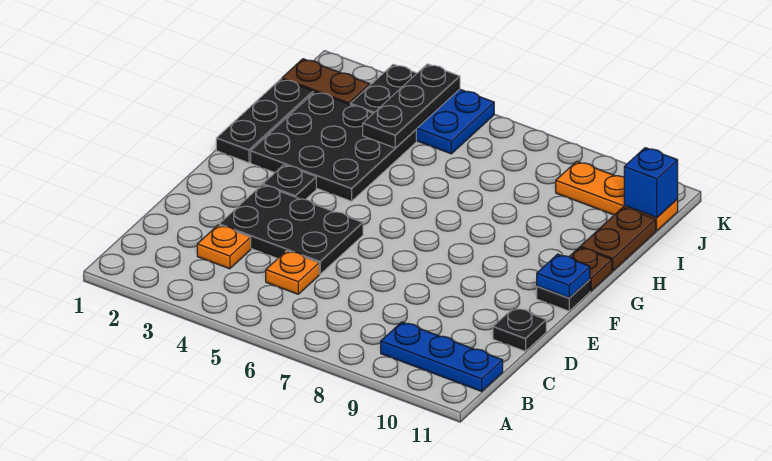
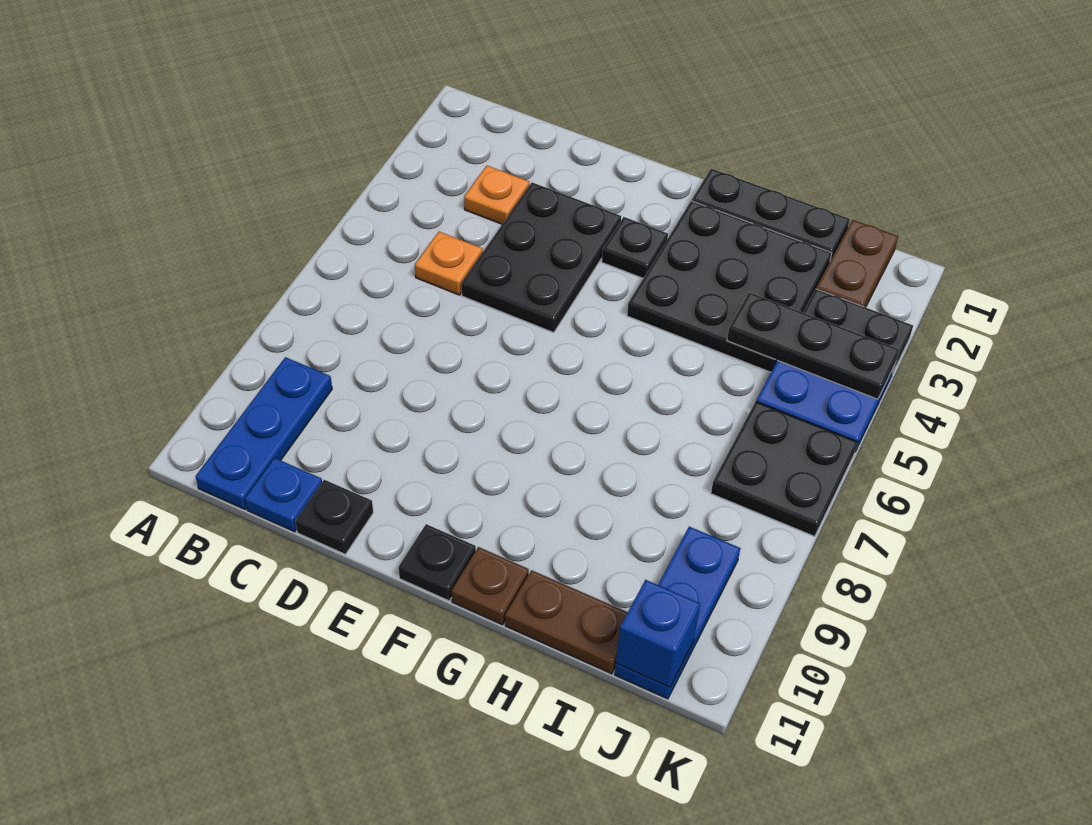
blue 1x1 plate [537,254,590,298] -> blue 1x1 plate moved to [245,458,322,532]
none -> black 2x2 plate [711,402,857,537]
orange 1x3 plate [556,161,678,231] -> blue 1x3 plate [615,527,740,699]

